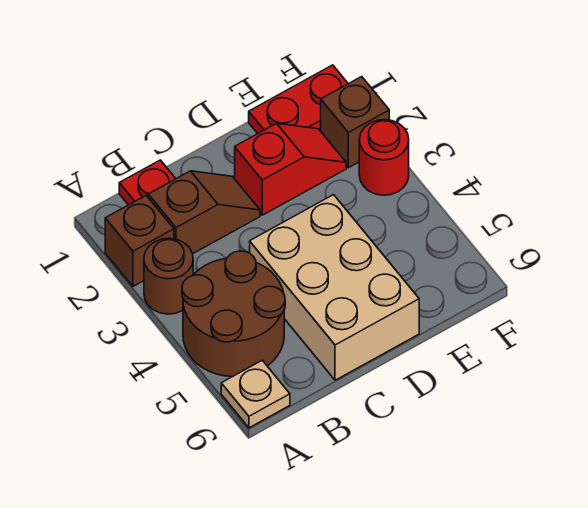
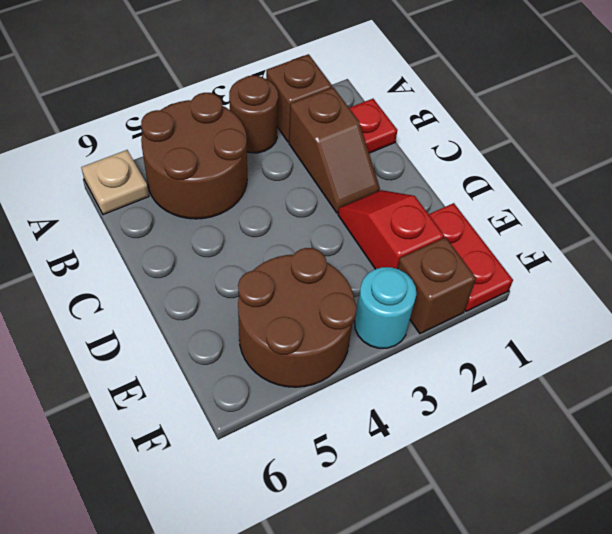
tan 2x3 brick [250,195,419,380] -> none
red 1x2 slope [235,123,346,215] -> red 1x2 slope turned to [338,190,444,269]
none -> brown 2x2 round brick [238,248,356,387]
red 1x1 round brick [359,120,409,195] -> cyan 1x1 round brick [355,267,416,348]

